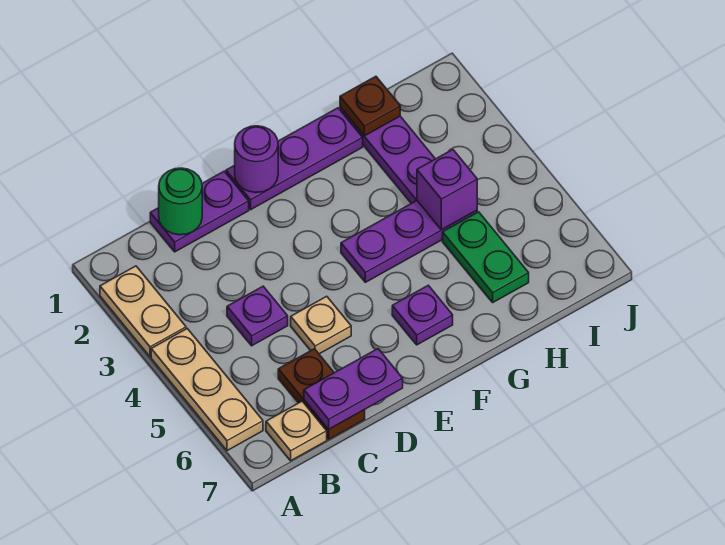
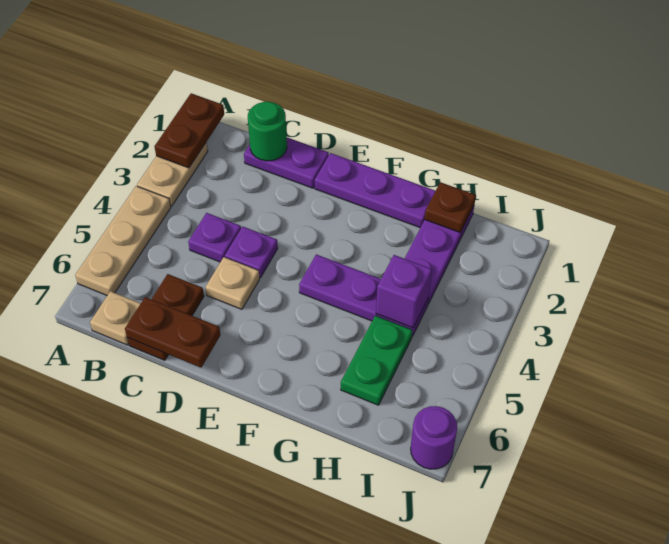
none -> brown 1x2 plate [154,93,224,168]
purple 1x2 plate [304,349,403,429] -> brown 1x2 plate [125,297,220,367]
purple 1x1 round brick [235,126,278,193] -> purple 1x1 round brick moved to [411,406,457,469]
purple 1x1 plate [392,285,453,345] -> purple 1x1 plate moved to [225,226,278,278]

